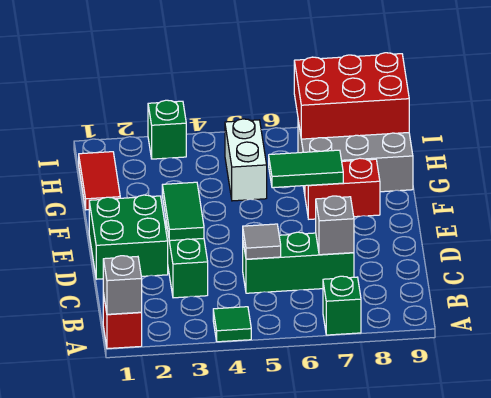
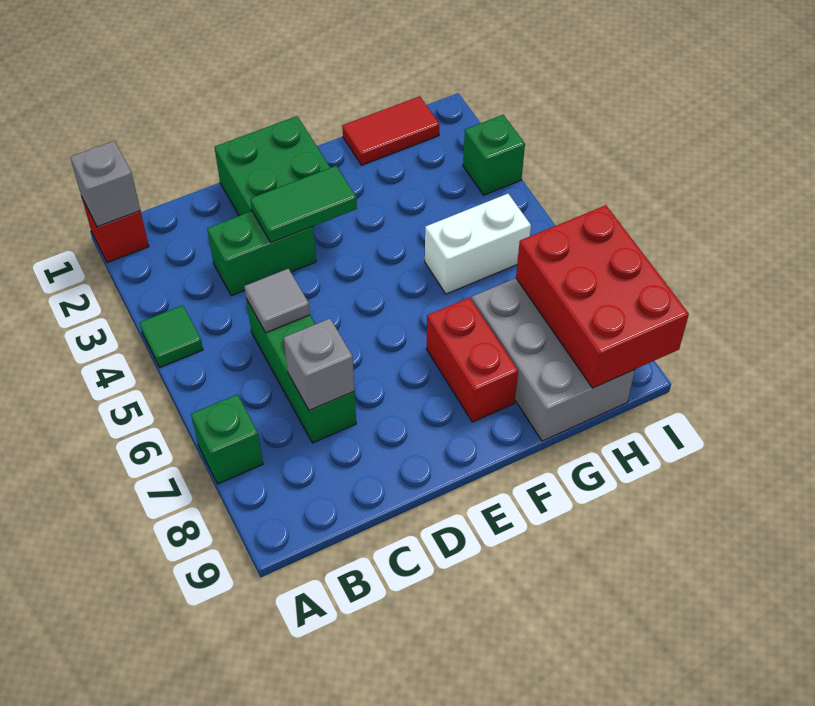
green 1x2 tile [269,150,343,188] -> none

